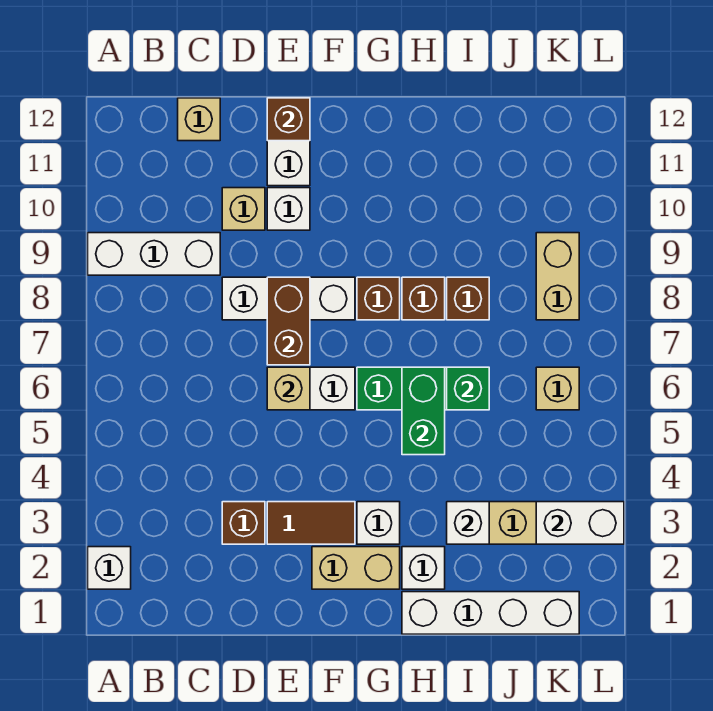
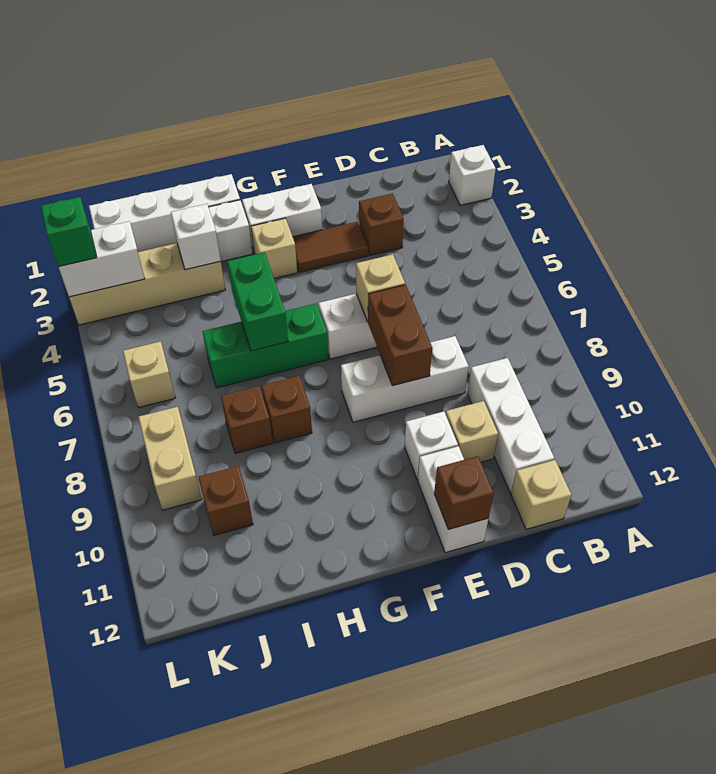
white 1x3 brick [88,233,220,275] -> white 1x3 brick turned to [467,358,554,493]
tan 1x2 brick [312,547,400,589] -> white 1x2 brick [242,184,322,252]
white 1x1 brick [357,502,400,544] -> tan 1x1 brick [251,218,297,278]
brown 1x1 brick [357,277,400,320] -> brown 1x1 brick moved to [198,466,253,535]
green 1x1 brick [447,367,489,410] -> green 1x1 brick moved to [41,197,97,267]

